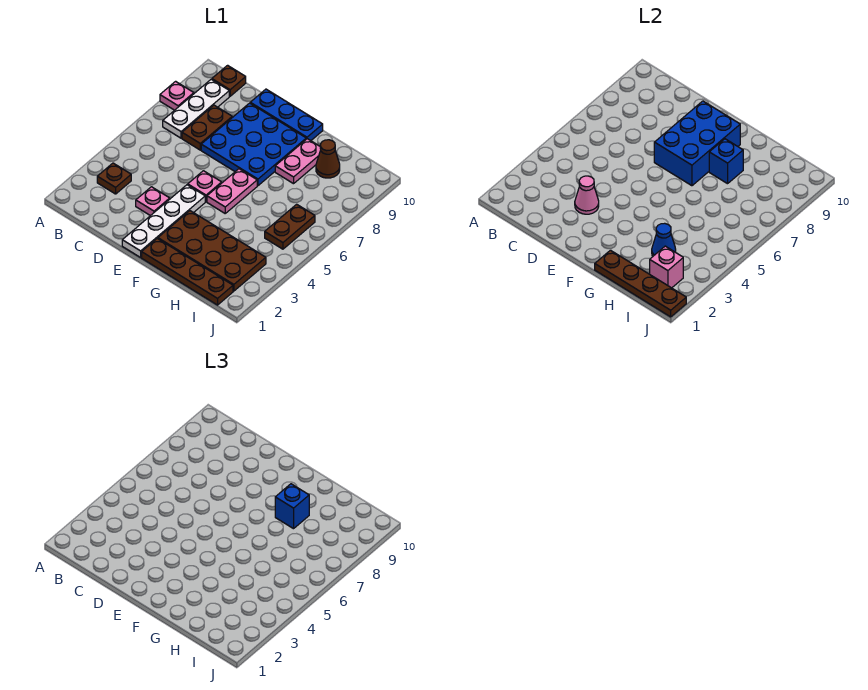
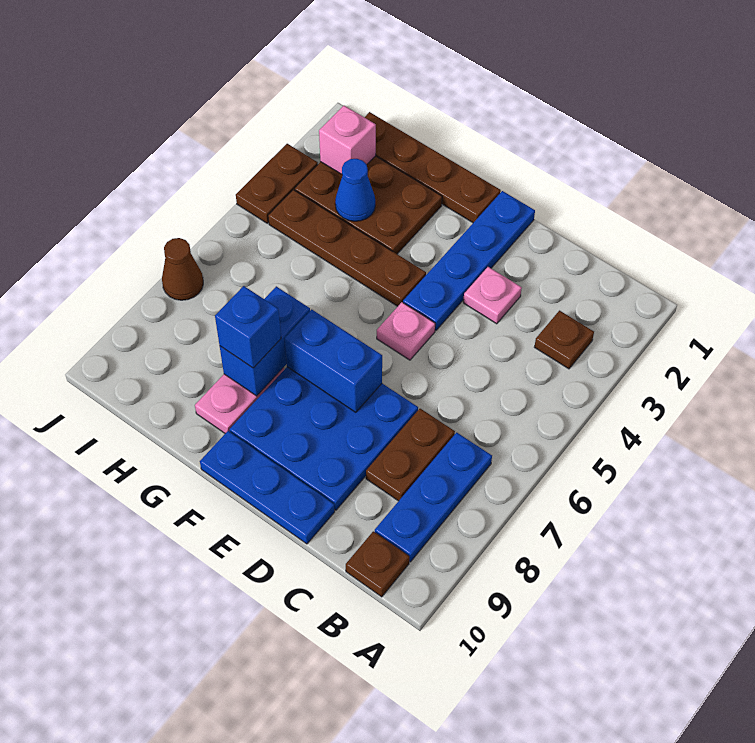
pink 1x1 plate [160,81,194,110] -> none
white 1x3 plate [163,79,229,138] -> blue 1x3 plate [375,433,492,562]
pink 1x1 cone [575,176,599,214] -> none
white 1x4 plate [122,185,205,257] -> blue 1x4 plate [403,191,535,331]
blue 2x3 brick [654,101,740,186] -> blue 1x2 brick [284,309,382,412]
brown 2x4 plate [158,211,266,291] -> brown 2x3 plate [295,156,442,254]
pink 1x2 plate [207,169,257,213] -> none
brown 1x4 plate [595,250,686,317] -> brown 1x4 plate moved to [268,190,426,306]
blue 1x1 brick [709,139,743,184] -> blue 1x2 brick [220,286,310,396]
brown 1x1 cone [316,140,340,178] -> brown 1x1 cone moved to [162,238,203,300]
brown 1x2 plate [265,204,315,249] -> brown 1x2 plate moved to [236,144,318,223]

